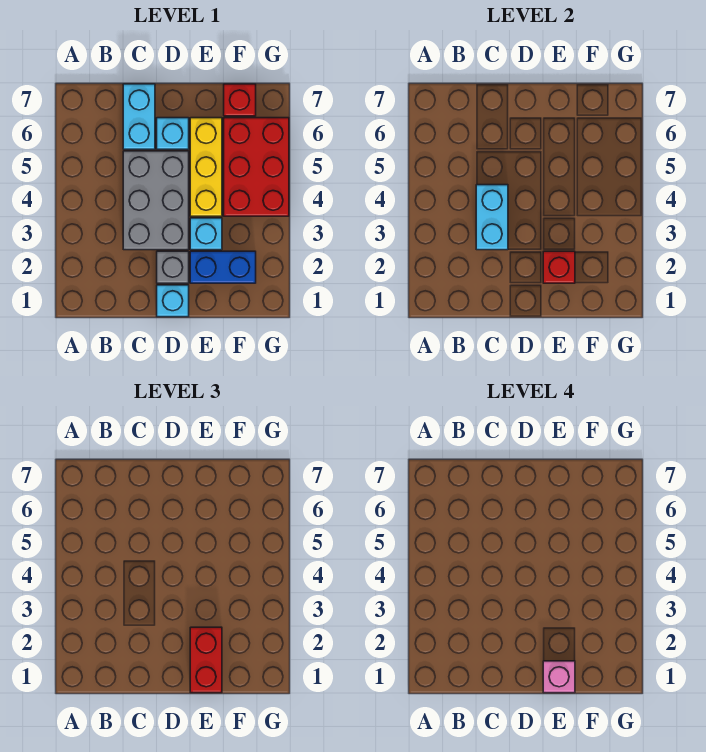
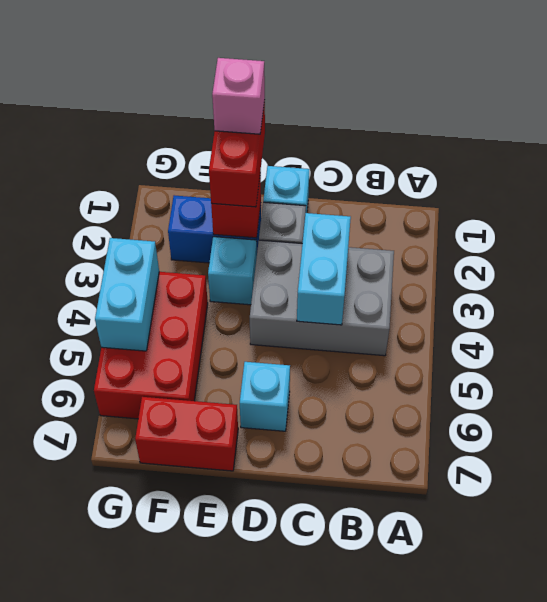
grey 2x3 brick [123,151,189,250] -> grey 2x3 brick turned to [250,240,394,356]
cyan 1x2 brick [123,84,155,149] -> cyan 1x2 brick moved to [95,238,159,351]
yellow 1x3 brick [190,118,222,216] -> none
red 1x1 brick [224,84,256,116] -> red 1x2 brick [135,397,238,471]

